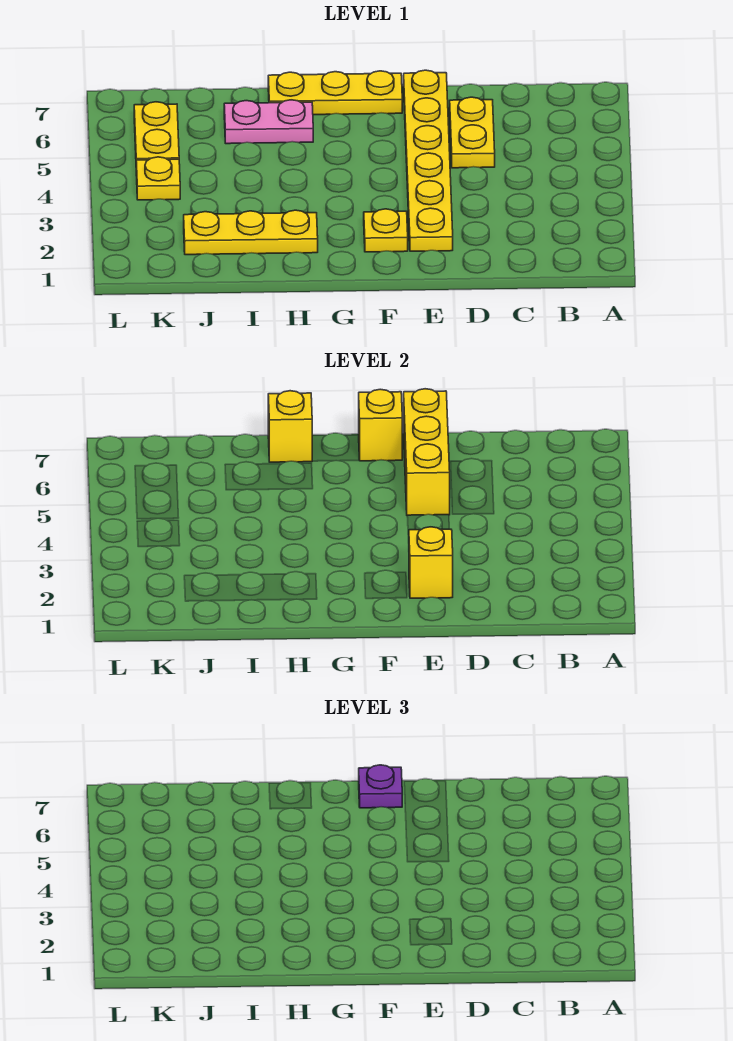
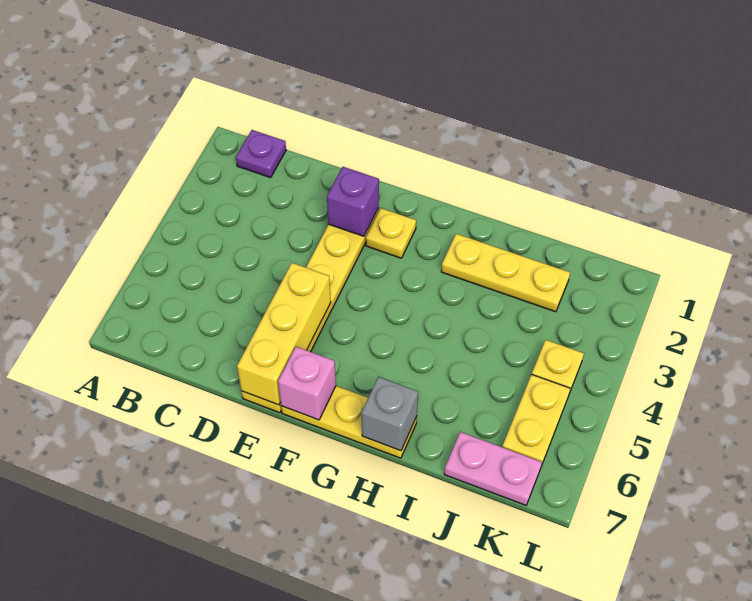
yellow 1x2 plate [450,97,495,168] -> none
yellow 1x1 brick [409,527,453,598] -> purple 1x1 brick [327,167,379,236]
yellow 1x1 brick [359,389,402,461] -> pink 1x1 brick [278,347,336,420]
purple 1x1 plate [359,765,402,808] -> purple 1x1 plate moved to [236,130,286,178]
pink 1x2 plate [224,100,313,144] -> pink 1x2 plate moved to [444,432,542,505]
yellow 1x1 brick [268,391,312,462] -> grey 1x1 brick [362,377,418,451]

